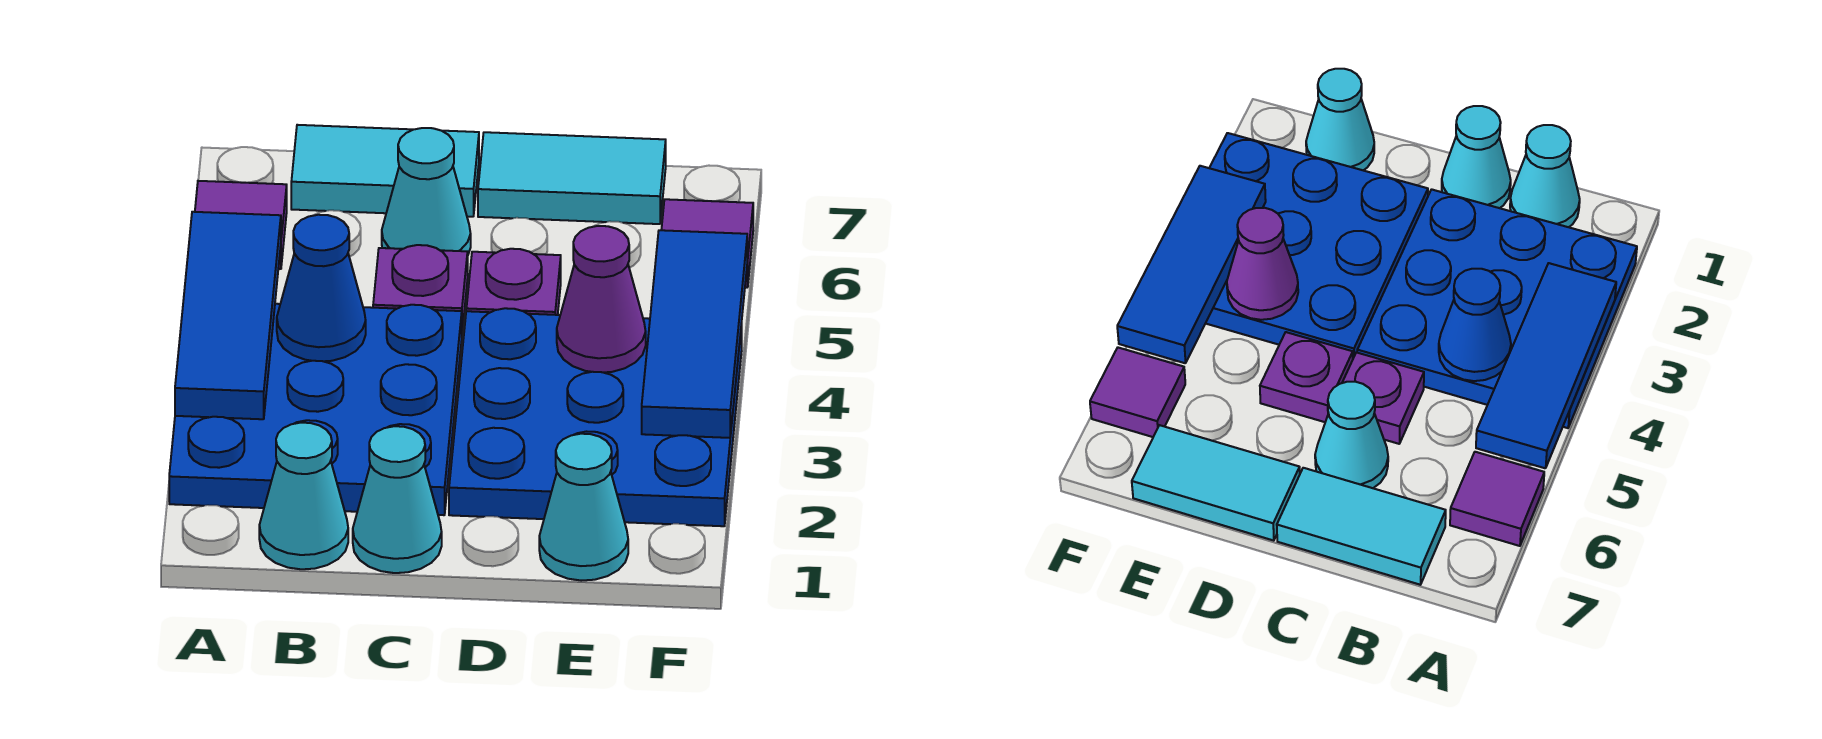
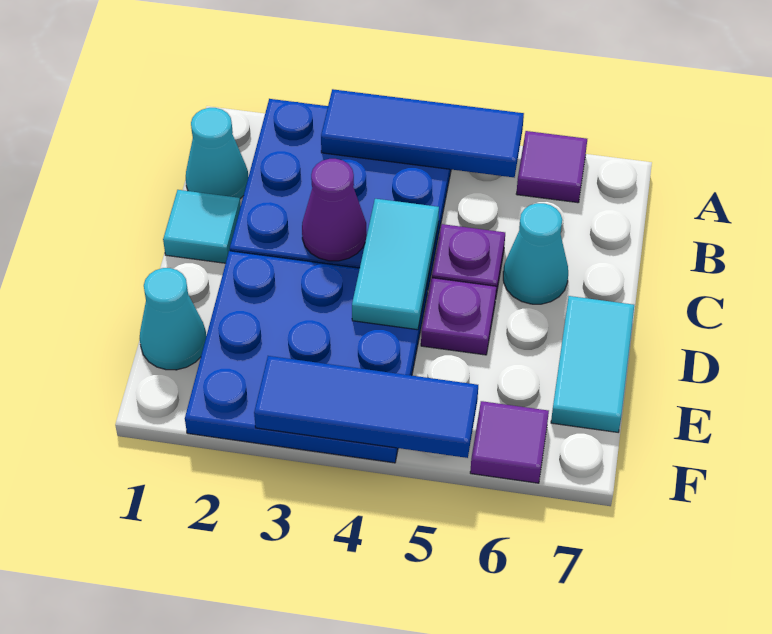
blue 1x1 cone [277,215,366,361] -> none
cyan 1x2 tile [291,125,479,217] -> cyan 1x2 tile moved to [352,199,439,330]
cyan 1x1 cone [353,426,442,573] -> cyan 1x1 tile [163,190,241,263]
purple 1x1 cone [557,226,646,372] -> purple 1x1 cone moved to [302,159,366,261]

